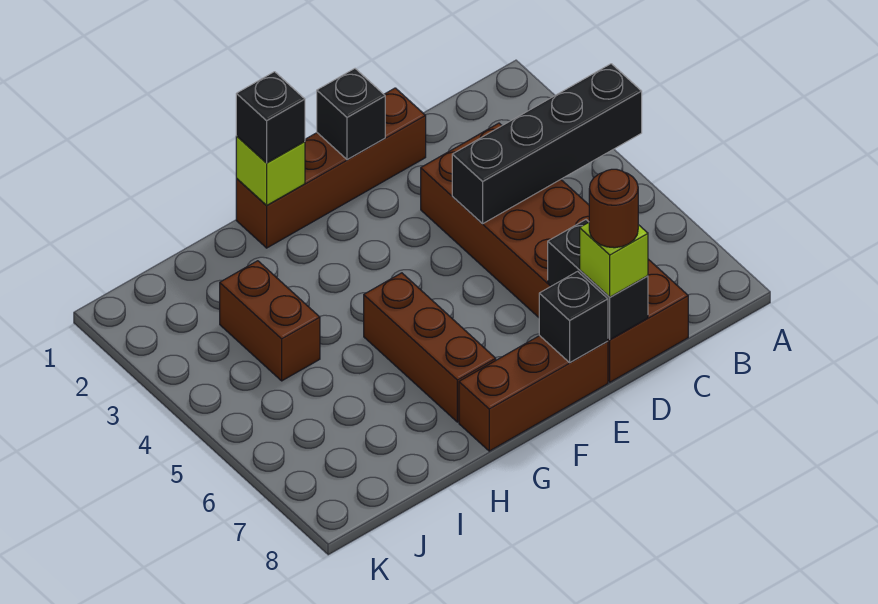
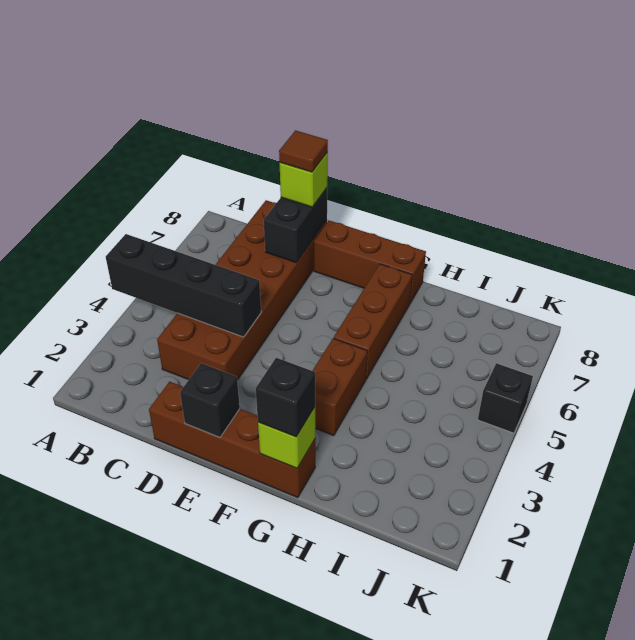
brown 1x1 round brick [589,169,638,248] -> brown 1x1 tile [279,130,328,172]
black 1x1 brick [539,271,608,363] -> black 1x1 brick moved to [478,363,533,433]
brown 1x2 brick [220,261,320,381] -> brown 1x2 brick moved to [313,338,367,435]

